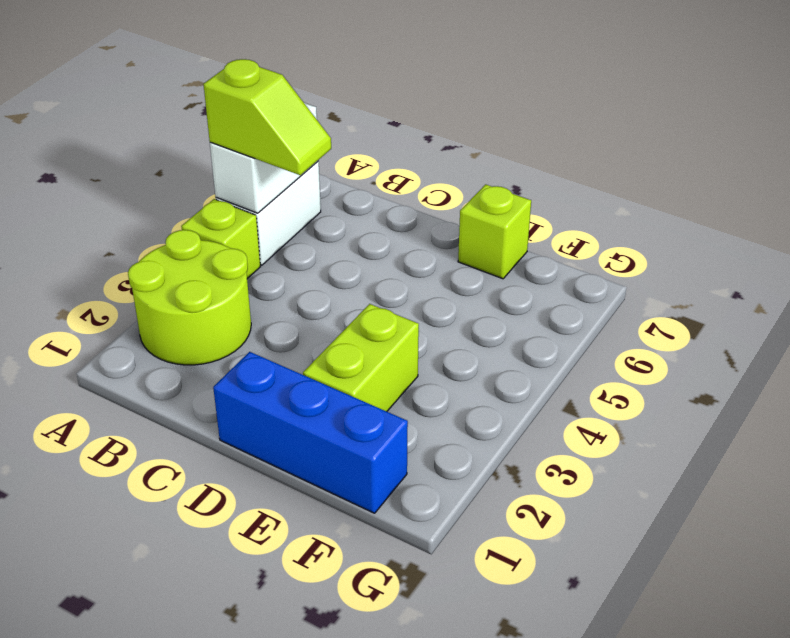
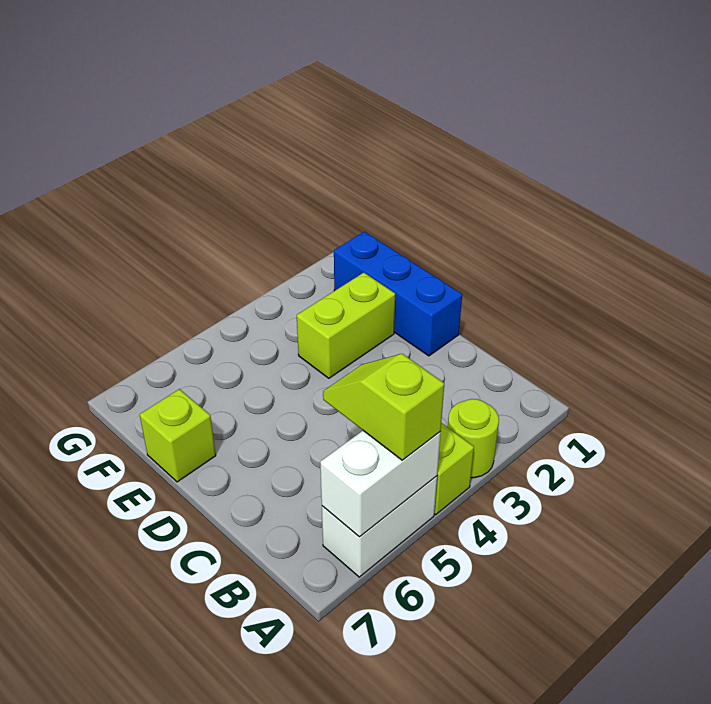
lime 2x2 round brick [128,230,251,365] -> lime 1x1 round brick [448,399,499,478]

